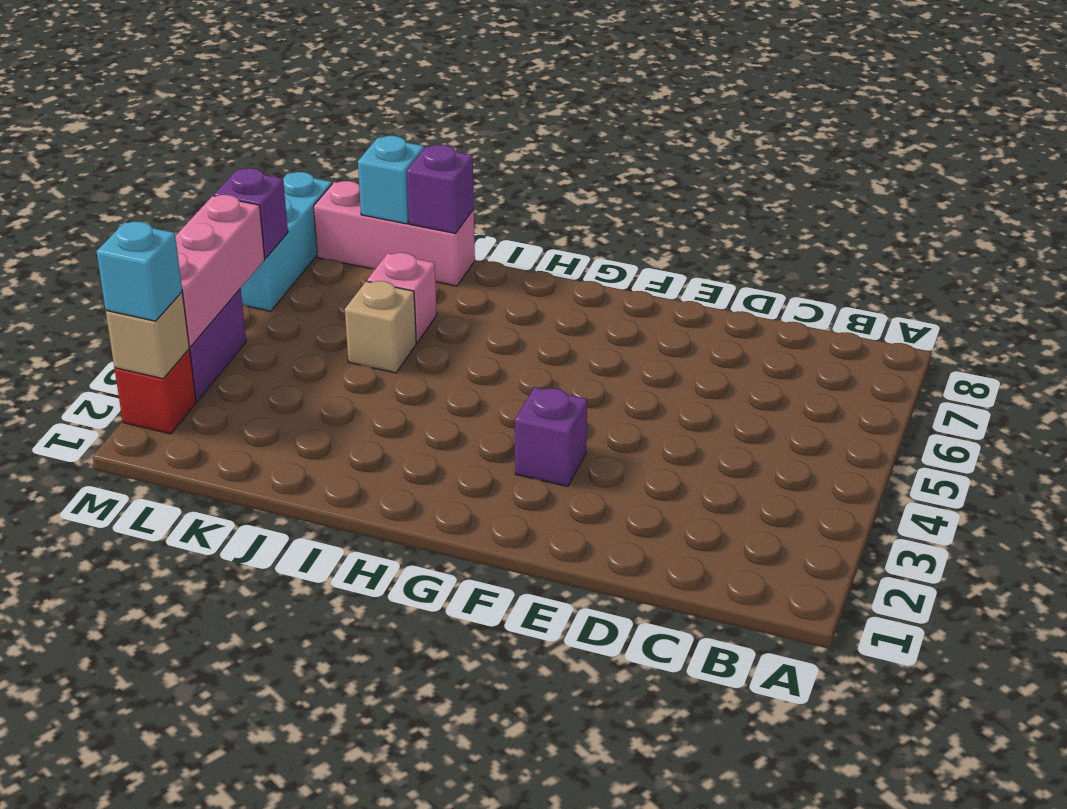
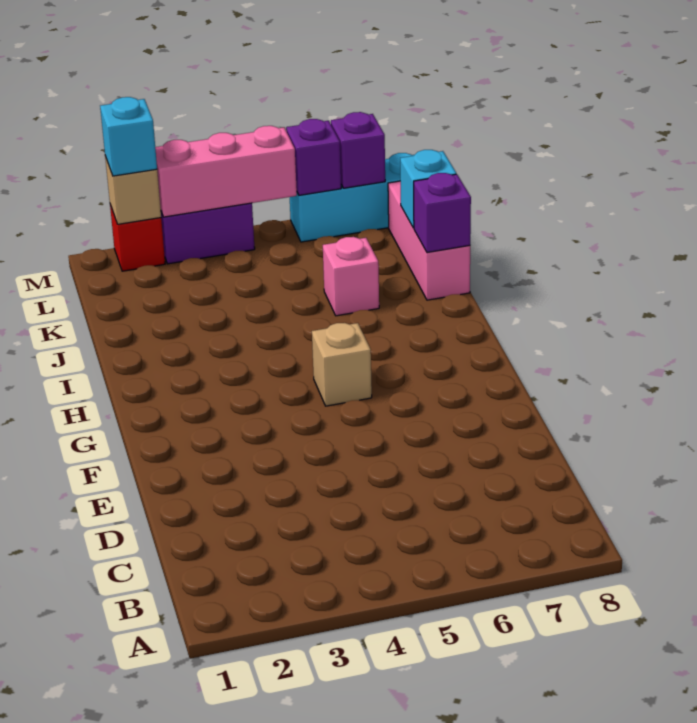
purple 1x1 brick [515,387,587,486] -> purple 1x1 brick moved to [331,112,385,188]
tan 1x1 brick [345,281,416,373] -> tan 1x1 brick moved to [312,323,372,406]

